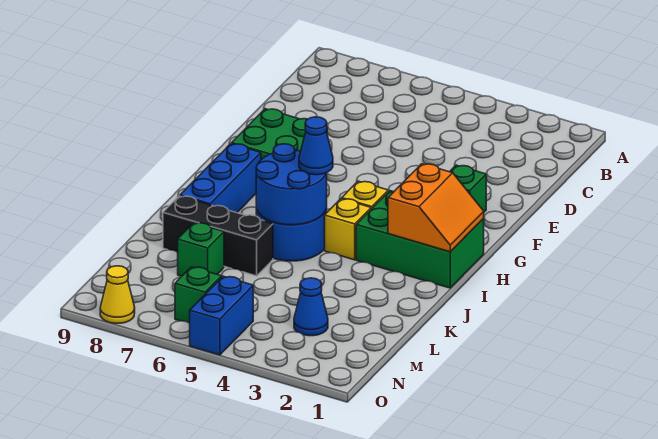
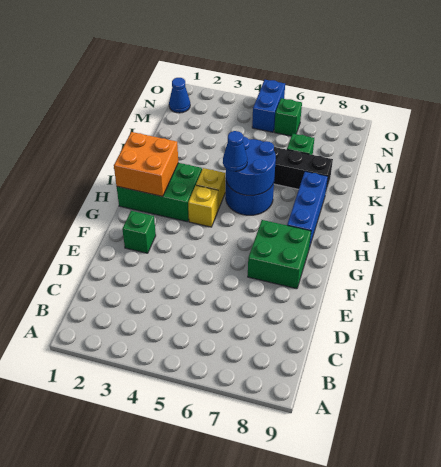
orange 2x2 slope [388,164,484,252] -> orange 2x2 brick [114,132,178,197]
blue 1x1 cone [294,278,328,336] -> blue 1x1 cone moved to [169,78,190,113]
yellow 1x1 cone [100,266,135,323] -> none

